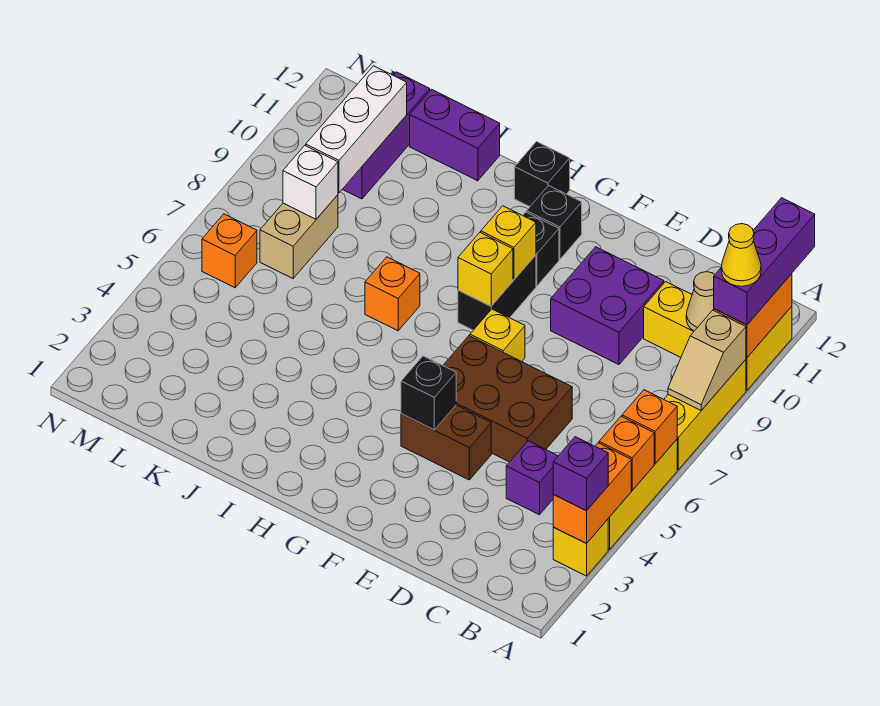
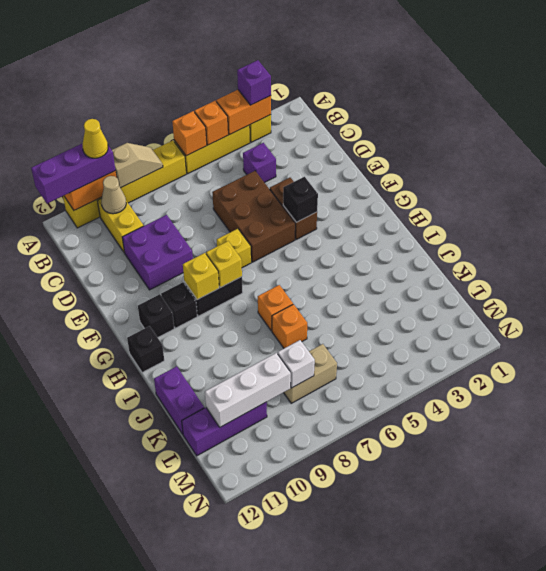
orange 1x1 brick [202,214,257,288] -> orange 1x1 brick moved to [272,304,307,348]

